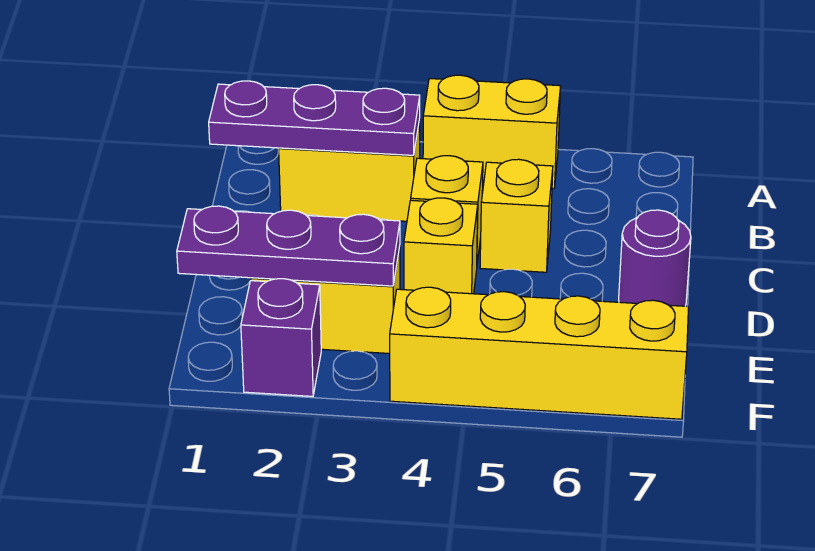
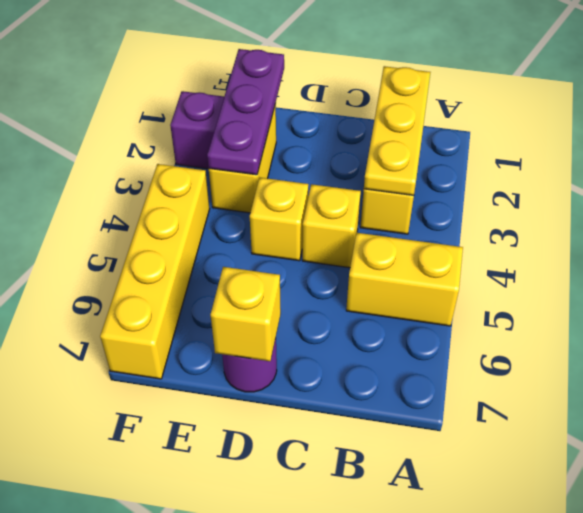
yellow 1x2 brick [423,75,561,188] -> yellow 1x2 brick turned to [346,233,463,326]
purple 1x3 plate [209,81,420,155] -> yellow 1x3 plate [364,66,431,195]
yellow 1x1 brick [480,159,553,272] -> yellow 1x1 brick moved to [211,267,281,361]

